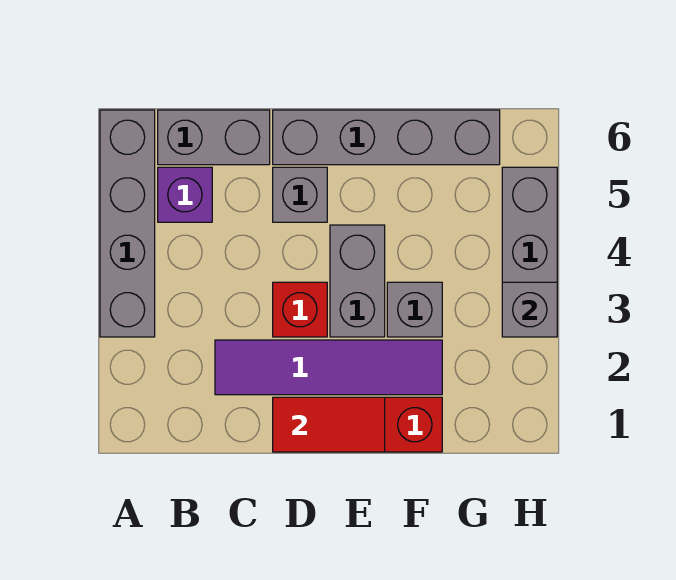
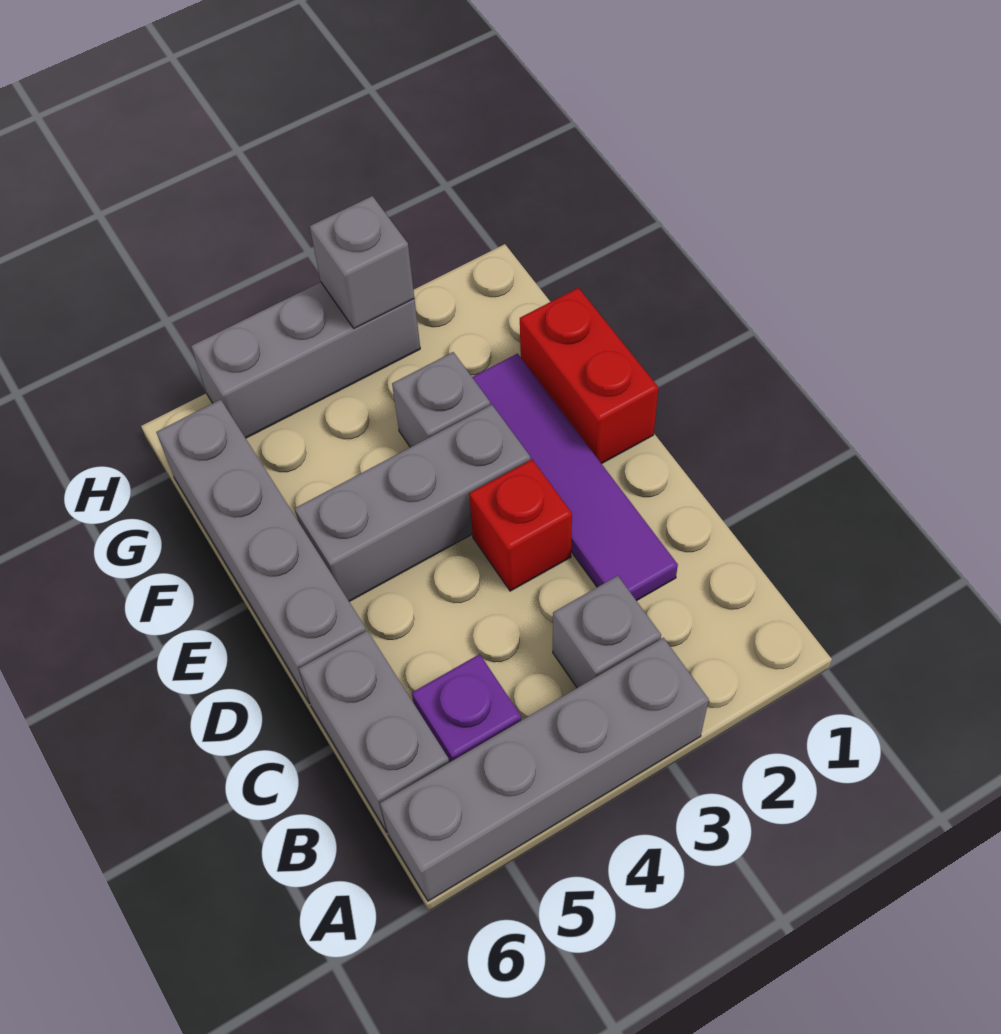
red 1x2 tile [273,397,385,452] -> none
grey 1x1 brick [273,167,327,222] -> grey 1x1 brick moved to [553,576,661,688]
grey 1x2 brick [330,225,385,337] -> grey 1x3 brick [295,405,530,601]

